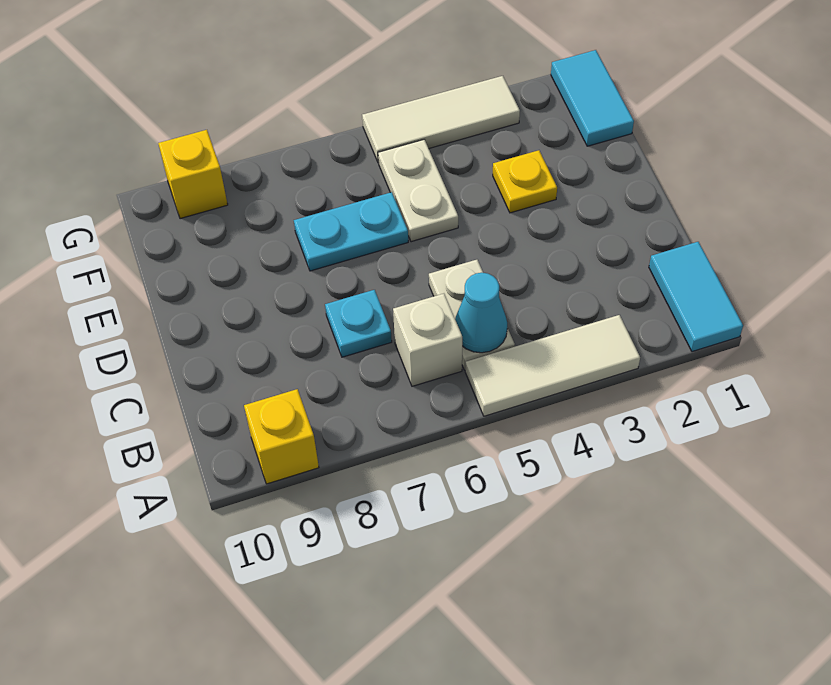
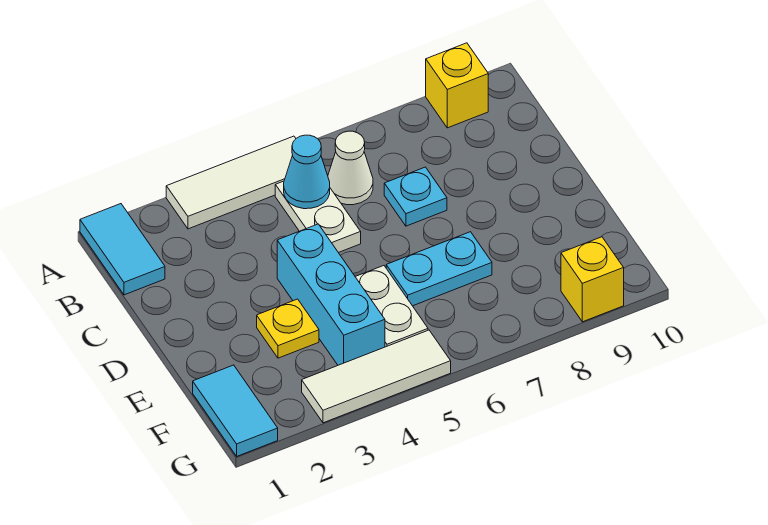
white 1x1 brick [393,294,462,386] -> white 1x1 cone [328,131,373,205]
none -> cyan 1x3 brick [277,224,385,365]

